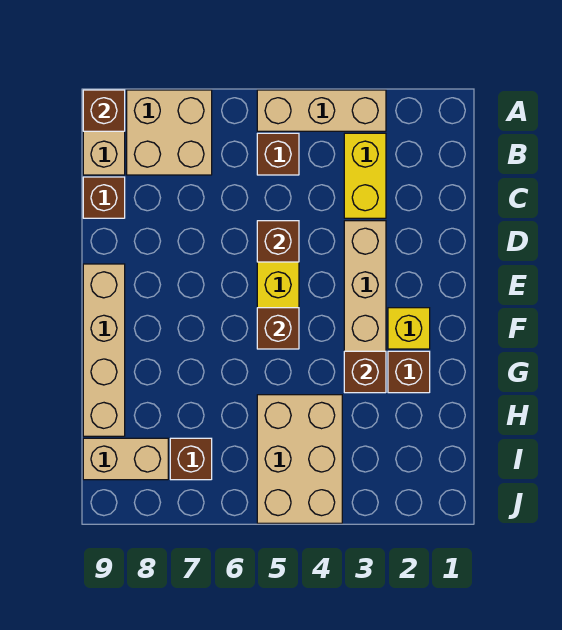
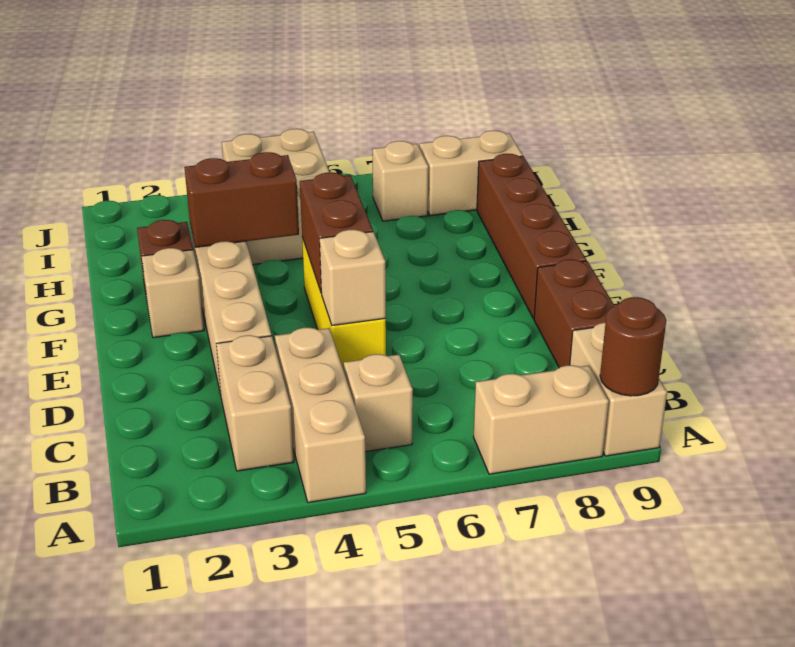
tan 1x3 brick [257,90,386,131] -> tan 1x3 brick turned to [275,328,366,502]
tan 2x2 brick [127,90,212,175] -> tan 1x2 brick [474,365,609,474]
brown 1x1 brick [83,90,125,131] -> brown 1x1 round brick [600,297,666,396]
yellow 1x2 brick [344,133,386,218] -> tan 1x2 brick [216,335,294,471]
brown 1x1 brick [257,133,299,175] -> tan 1x1 brick [344,354,413,452]
brown 1x1 brick [83,177,125,218] -> brown 1x2 brick [534,259,615,368]
brown 1x1 brick [257,221,299,262] -> tan 1x1 brick [320,230,386,326]
tan 1x4 brick [83,264,125,436] -> brown 1x4 brick [477,154,586,319]
yellow 1x1 brick [388,308,430,349] -> tan 1x1 brick [142,248,204,338]
brown 1x1 brick [257,308,299,349] -> brown 1x2 brick [300,172,373,293]
brown 1x1 brick [344,351,386,393] -> brown 1x2 brick [185,152,299,247]
brown 1x1 brick [170,438,212,480] -> tan 1x1 brick [373,141,428,221]

